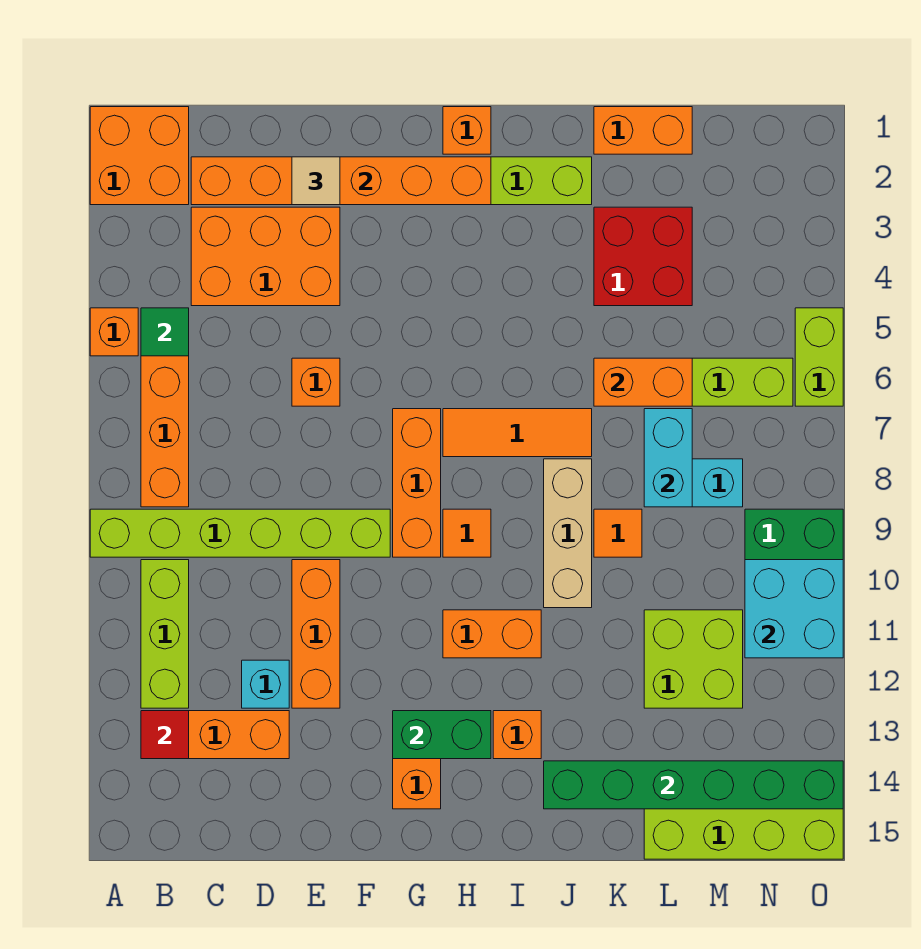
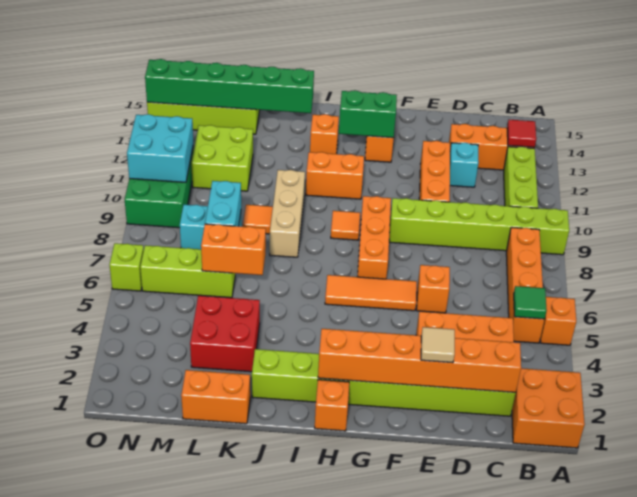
orange 1x3 tile [443,409,592,457] -> orange 1x3 tile moved to [325,275,417,311]
lime 1x2 brick [795,308,843,406] -> lime 1x1 brick [110,243,144,291]

